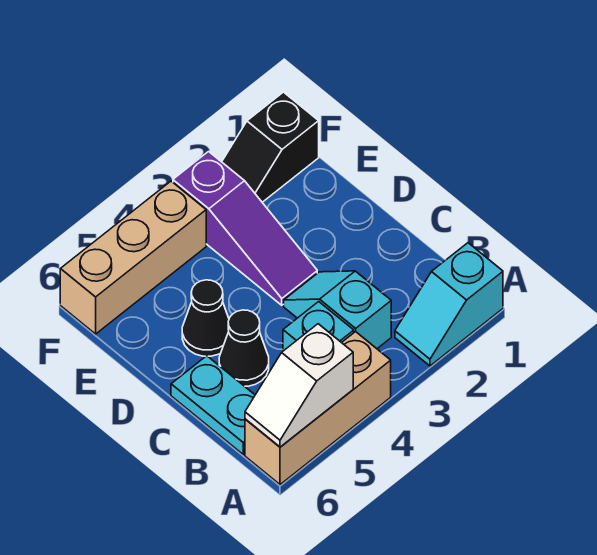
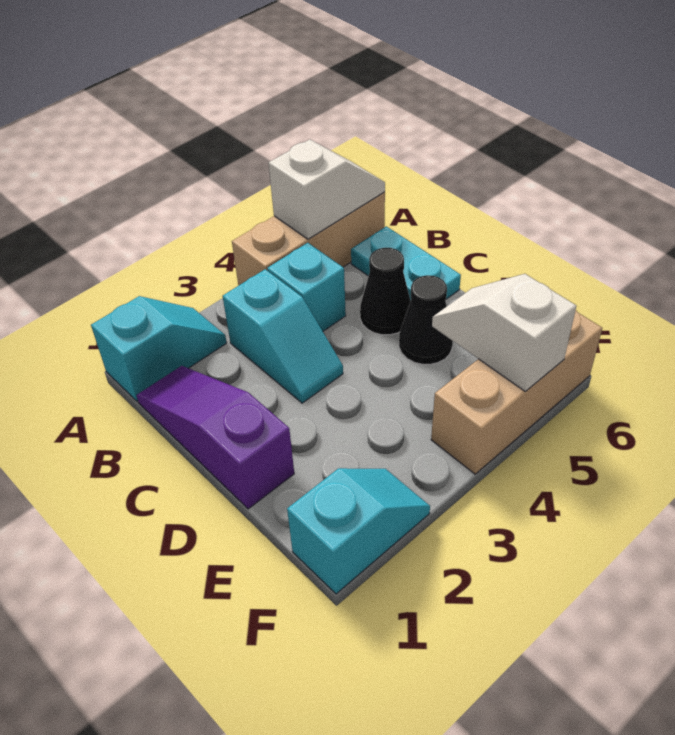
purple 1x3 slope [173,152,317,305] -> purple 1x3 slope moved to [137,366,294,509]
none -> white 1x2 slope [432,274,576,392]
black 1x2 slope [222,92,319,202] -> cyan 1x2 slope [287,468,430,594]

